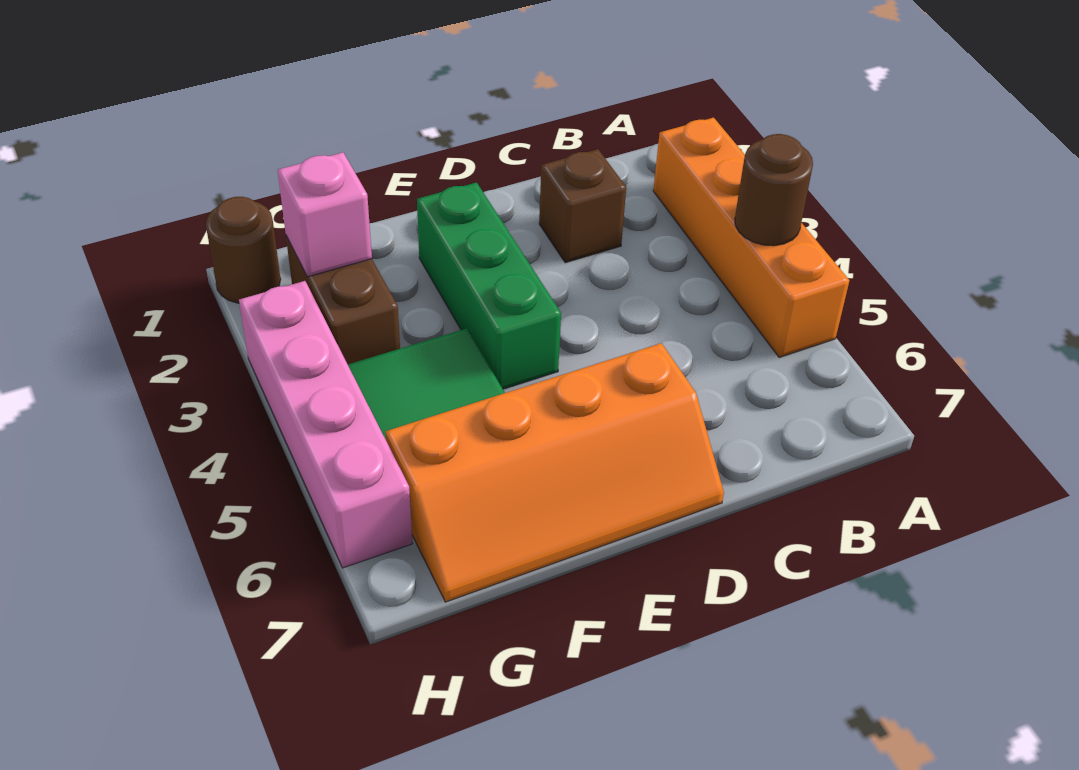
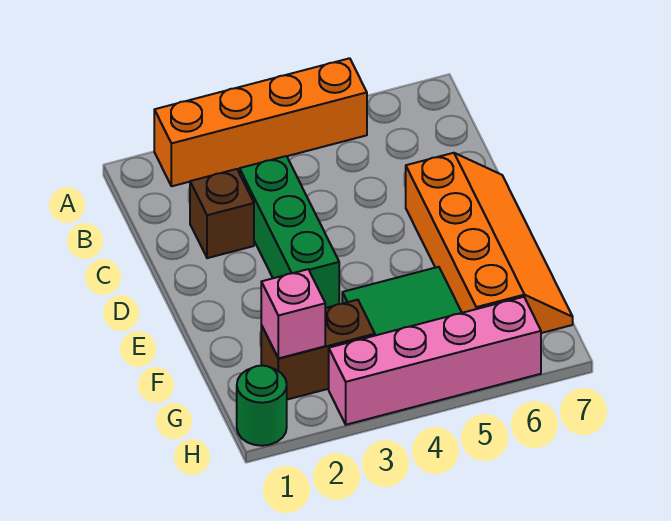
brown 1x1 round brick [735,134,813,246] -> none
green 1x3 brick [417,182,561,389] -> green 1x3 brick turned to [240,156,339,308]
brown 1x1 round brick [206,197,281,303] -> green 1x1 round brick [237,365,287,446]

